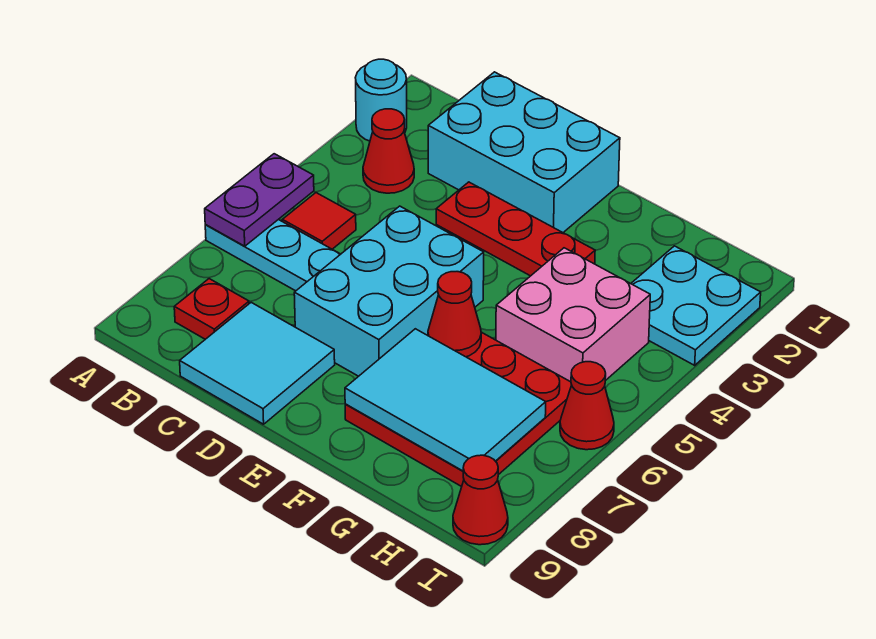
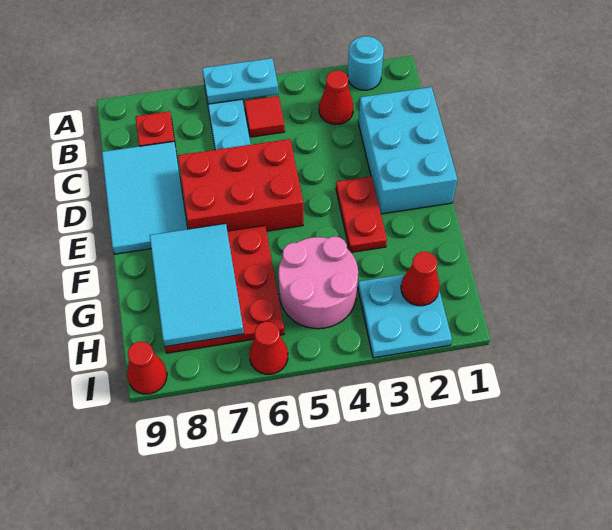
purple 1x2 plate [205,154,314,246] -> cyan 1x2 plate [202,58,278,104]
cyan 2x2 tile [180,302,335,424] -> cyan 2x3 tile [102,141,187,254]
red 1x3 plate [436,182,595,276] -> red 1x2 plate [336,176,387,252]
cyan 2x3 brick [294,206,484,376] -> red 2x3 brick [178,139,303,231]
red 1x1 cone [428,272,481,357] -> red 1x1 cone moved to [401,252,440,306]
pink 2x2 brick [496,248,650,382] -> pink 2x2 round brick [278,237,358,329]

